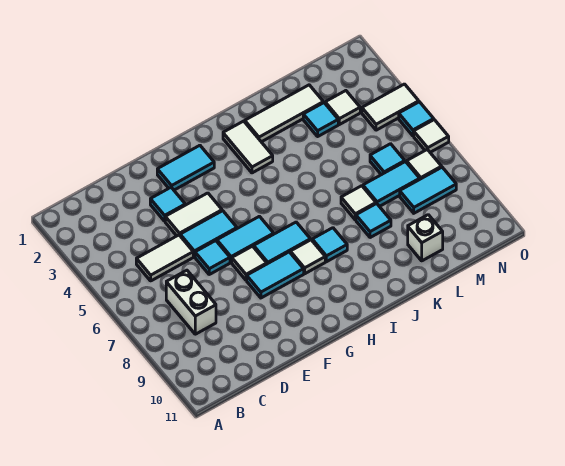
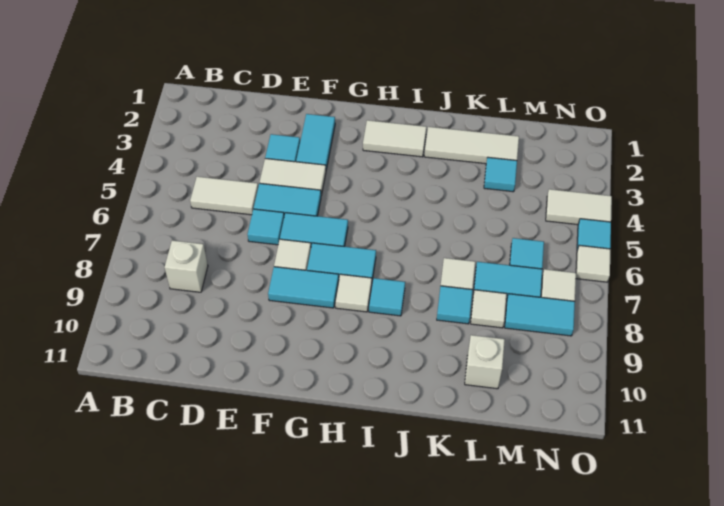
white 1x2 brick [166,270,216,334] -> white 1x1 brick [165,240,208,292]
cyan 1x2 tile [157,145,214,190] -> cyan 1x2 tile turned to [296,114,335,170]
white 1x2 tile [223,121,273,173] -> white 1x2 tile turned to [363,120,426,157]
white 1x1 tile [325,91,360,125] -> white 1x1 tile moved to [471,290,507,328]

